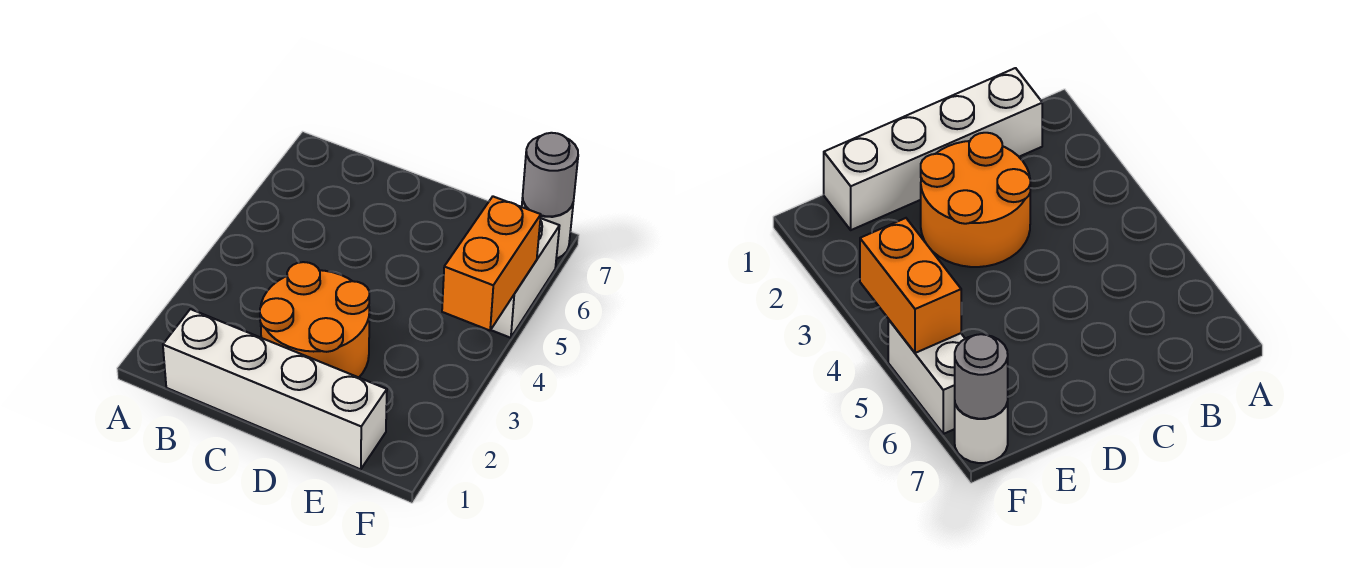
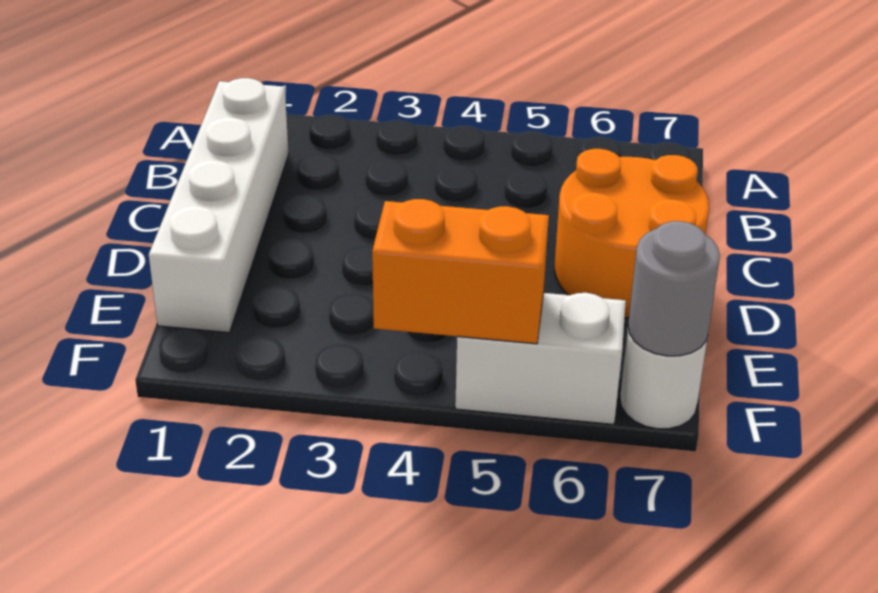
orange 2x2 round brick [260,262,370,377] -> orange 2x2 round brick moved to [555,149,709,318]

